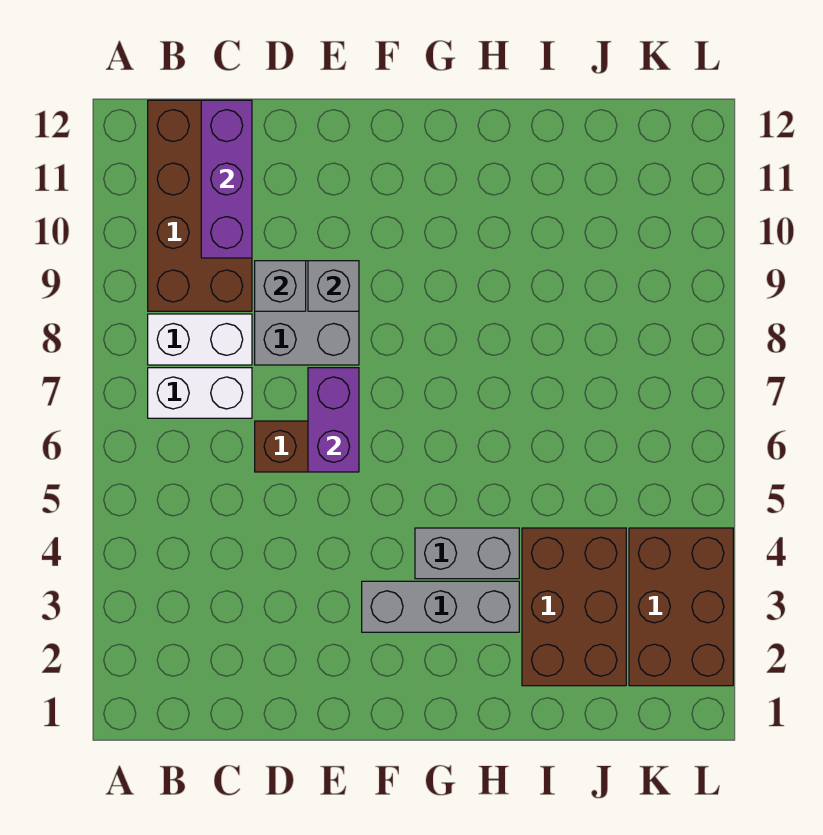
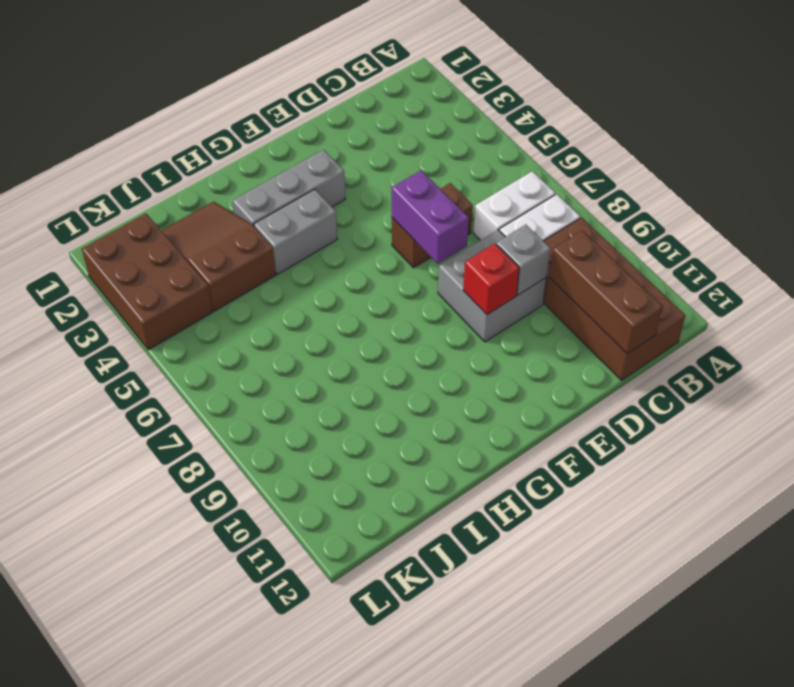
purple 1x3 brick [201,100,252,258] -> brown 1x3 brick [549,231,662,354]
grey 1x1 brick [308,261,359,311] -> red 1x1 brick [463,244,519,315]
brown 2x3 brick [522,528,626,686] -> brown 2x3 slope [161,202,276,311]

